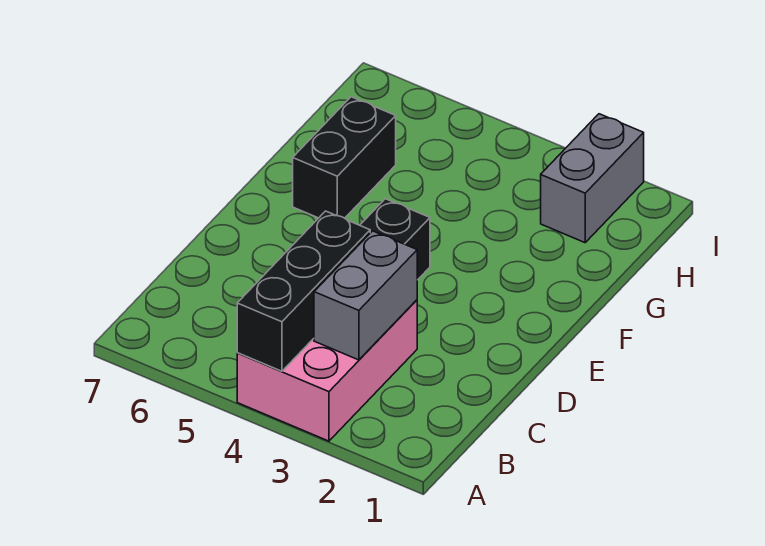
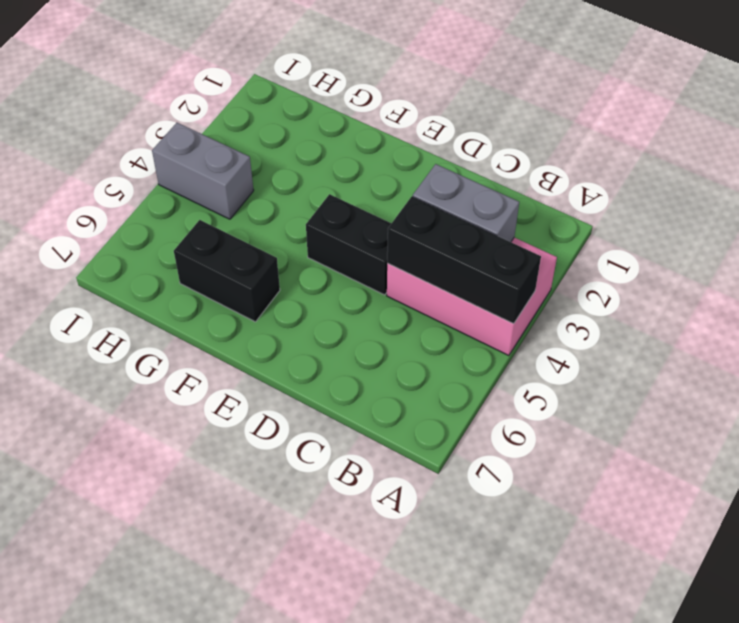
grey 1x2 brick [541,114,644,243] -> grey 1x2 brick moved to [152,123,254,219]

